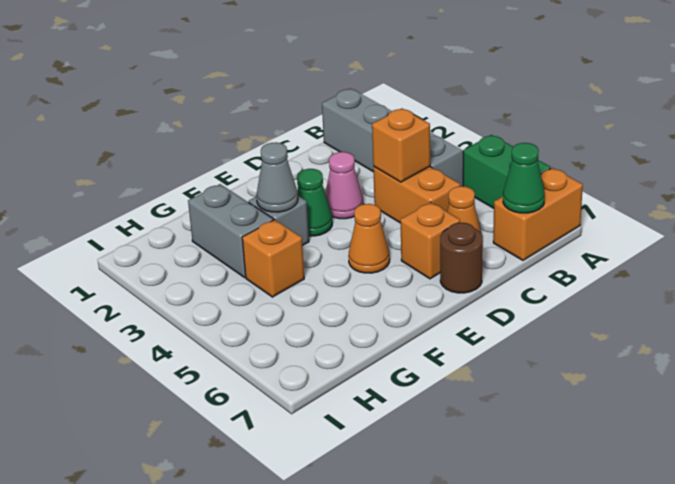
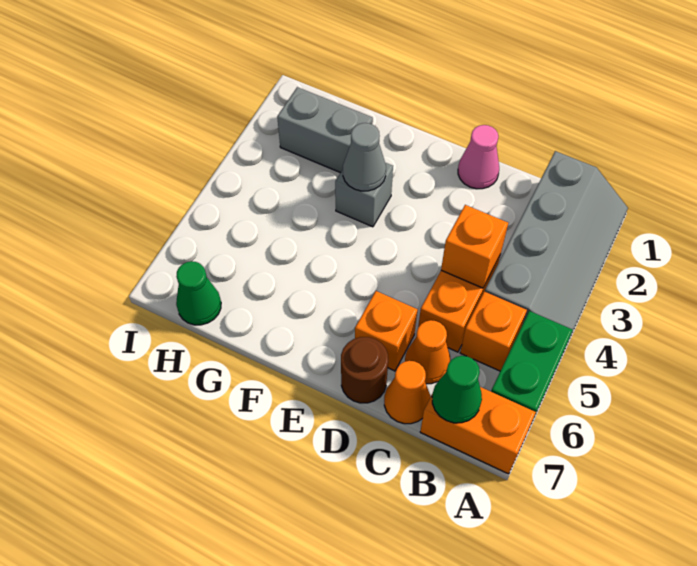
pink 1x1 cone [325,152,363,219] -> pink 1x1 cone moved to [458,125,499,189]
green 1x1 cone [297,169,332,236] -> green 1x1 cone moved to [176,261,221,325]
orange 1x1 cone [348,204,390,273] -> orange 1x1 cone moved to [384,361,430,424]
grey 1x2 brick [188,184,273,278] -> grey 1x2 brick turned to [277,87,373,173]
orange 1x1 brick [242,220,304,297] -> orange 1x1 brick moved to [460,291,527,371]

